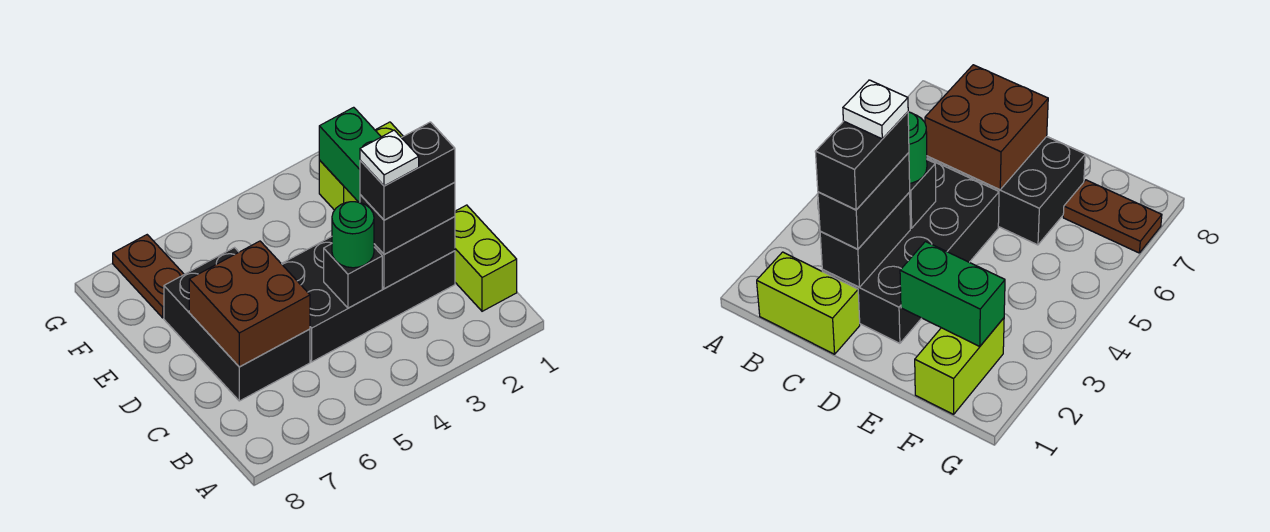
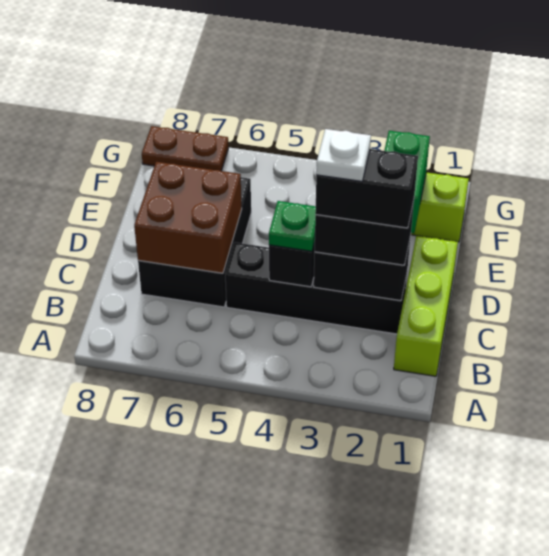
lime 1x2 brick [455,205,517,311] -> lime 1x3 brick [394,236,458,376]
black 2x4 brick [282,237,455,362] -> black 1x4 brick [225,242,407,334]
green 1x1 round brick [332,202,374,268] -> green 1x1 plate [269,201,316,251]
brown 1x2 plate [113,235,184,318] -> brown 1x2 plate turned to [142,126,228,171]

